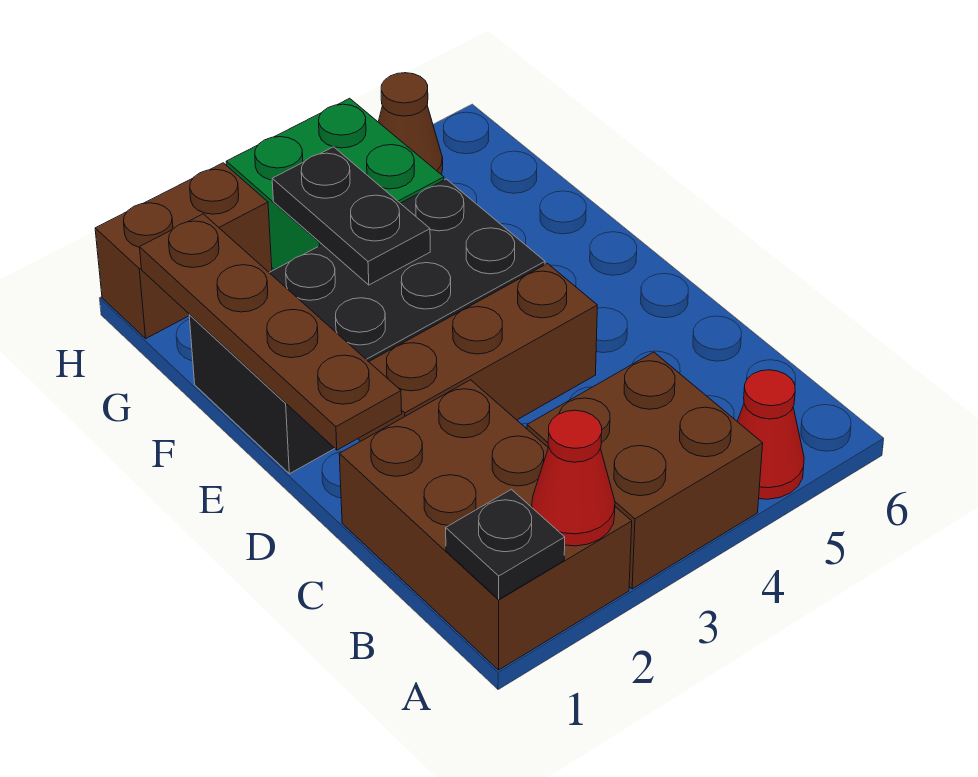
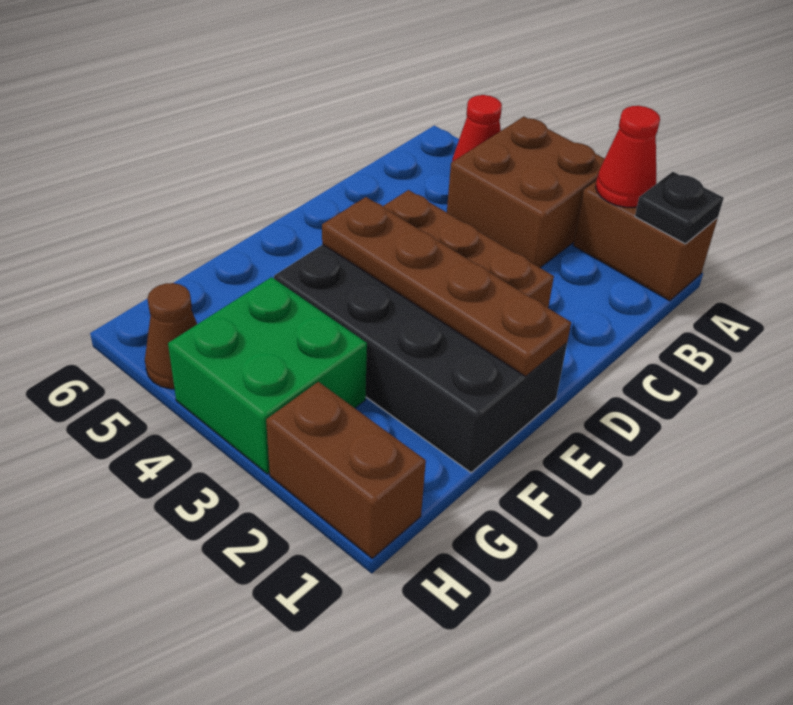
brown 2x3 brick [339,380,632,670] -> brown 1x2 brick [573,180,718,301]
brown 1x4 plate [140,214,402,450] -> brown 1x4 plate turned to [322,197,571,377]
black 1x2 plate [272,147,430,285] -> none

